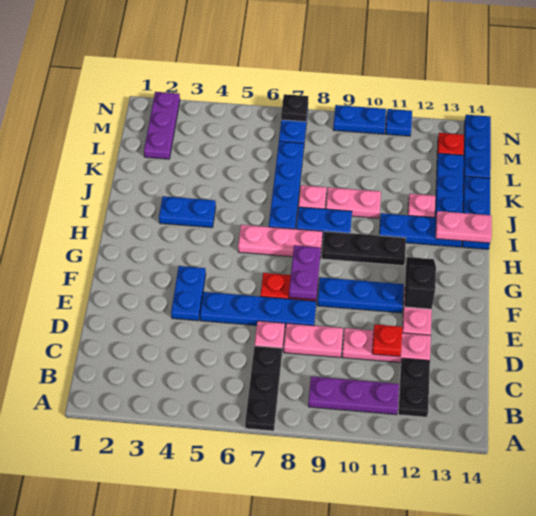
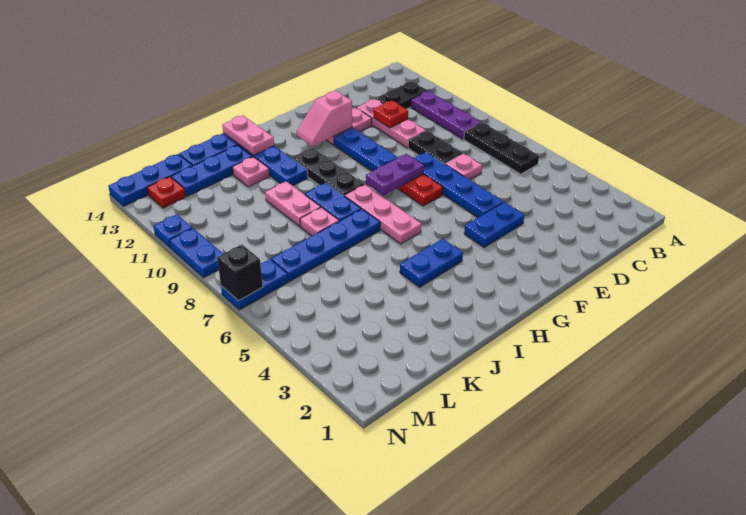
black 1x3 plate [245,346,282,431] -> black 1x3 plate turned to [464,123,539,174]
pink 1x2 plate [284,323,343,358] -> black 1x2 plate [408,131,463,164]
black 1x2 slope [404,257,436,309] -> pink 1x2 slope [297,91,352,146]
blue 1x2 plate [159,196,216,228] -> blue 1x2 plate turned to [400,239,463,287]
purple 1x3 plate [144,92,180,159] -> none
black 1x1 plate [281,94,308,122] -> black 1x1 brick [217,245,263,301]

